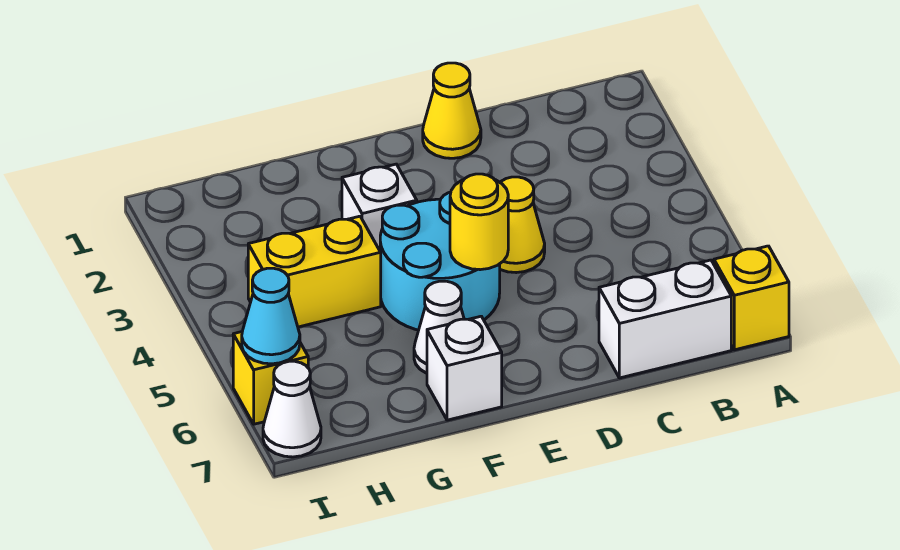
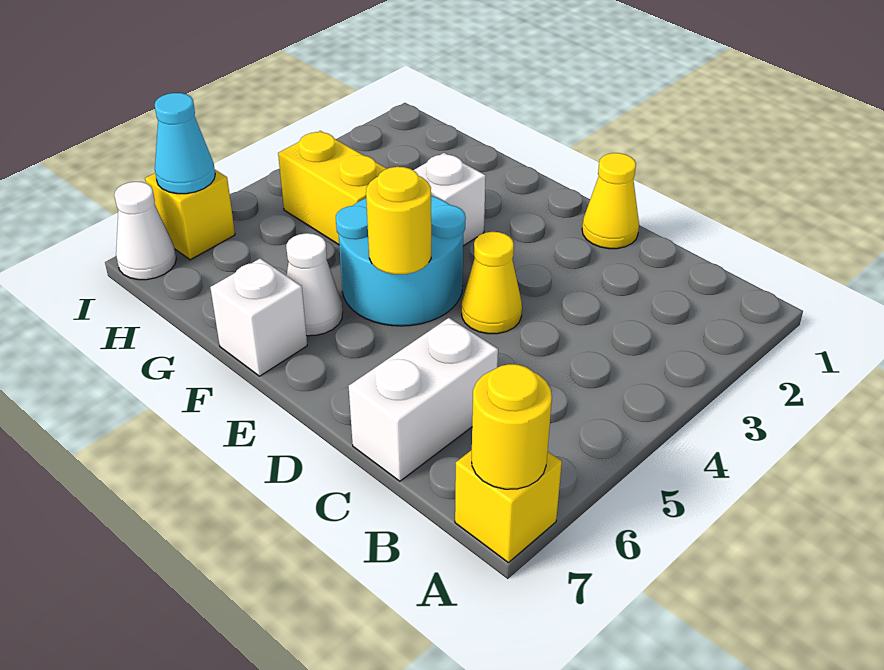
none -> yellow 1x1 round brick [472,364,552,489]
white 1x2 brick [599,260,731,378] -> white 1x2 brick turned to [349,318,498,481]

